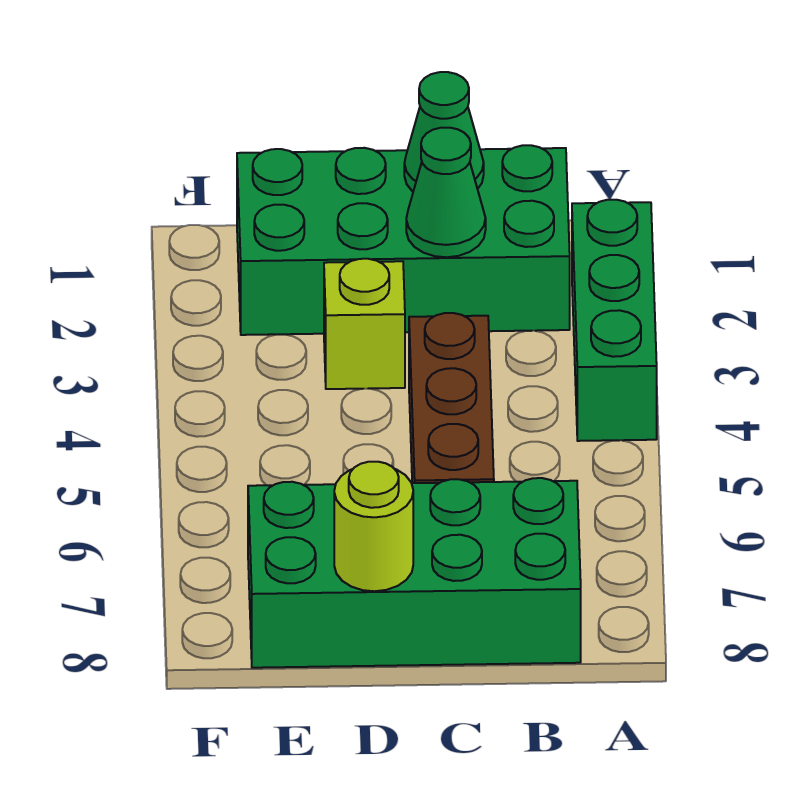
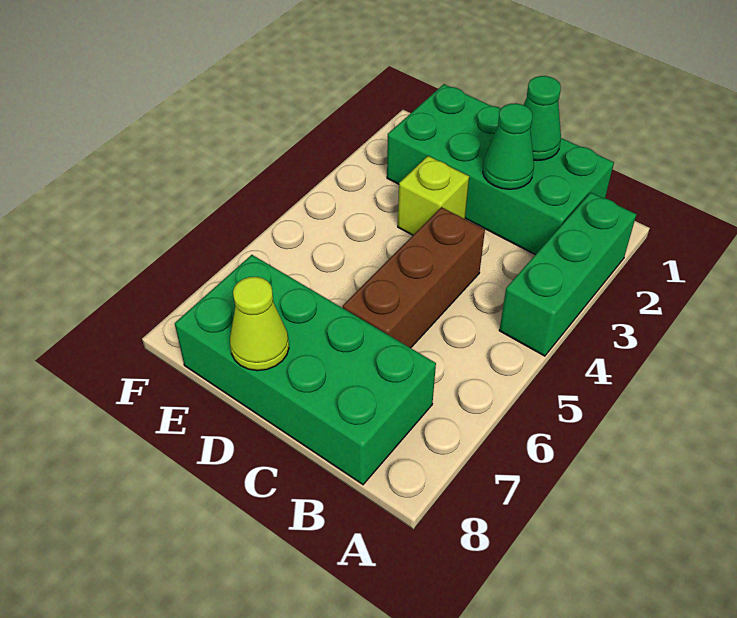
lime 1x1 round brick [334,462,413,591] -> lime 1x1 cone [230,277,289,371]

